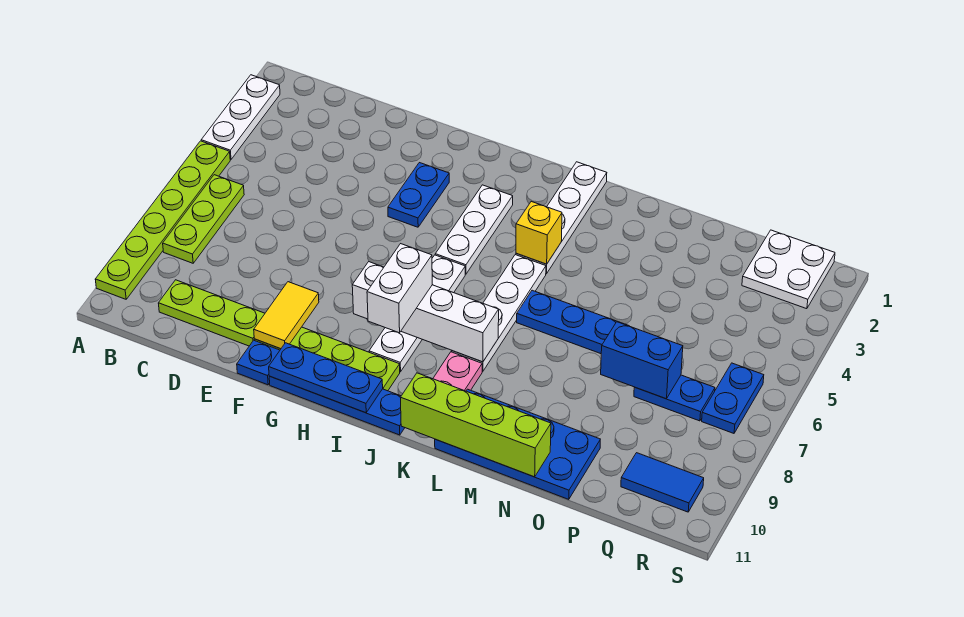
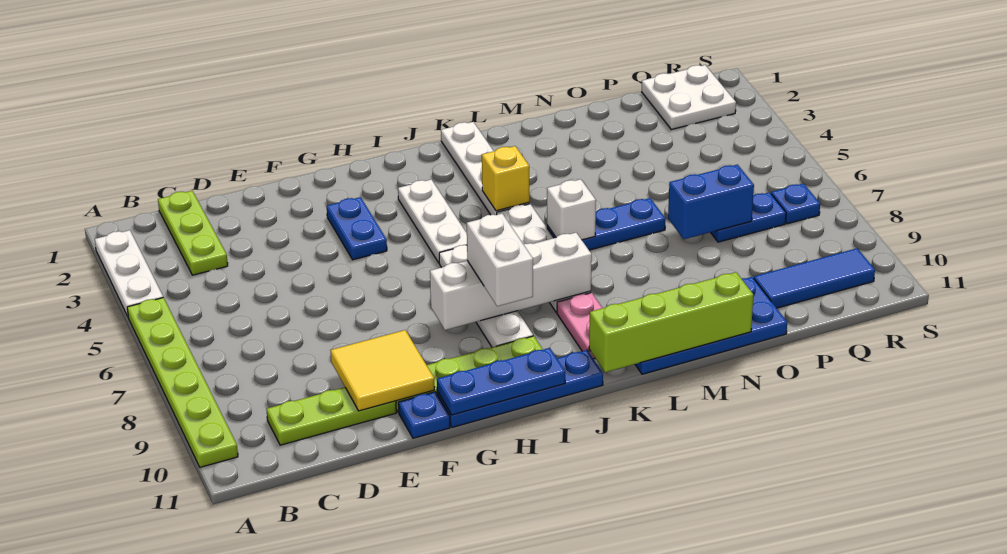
lime 1x3 plate [163,175,244,263] -> lime 1x3 plate moved to [158,191,228,275]
yellow 1x2 tile [254,282,319,349] -> yellow 2x2 tile [330,330,435,411]
none -> white 1x1 brick [547,179,596,240]
blue 1x2 tile [621,453,704,512] -> blue 1x3 tile [754,248,875,308]
blue 1x2 plate [702,363,764,433] -> blue 1x1 plate [771,184,820,224]

